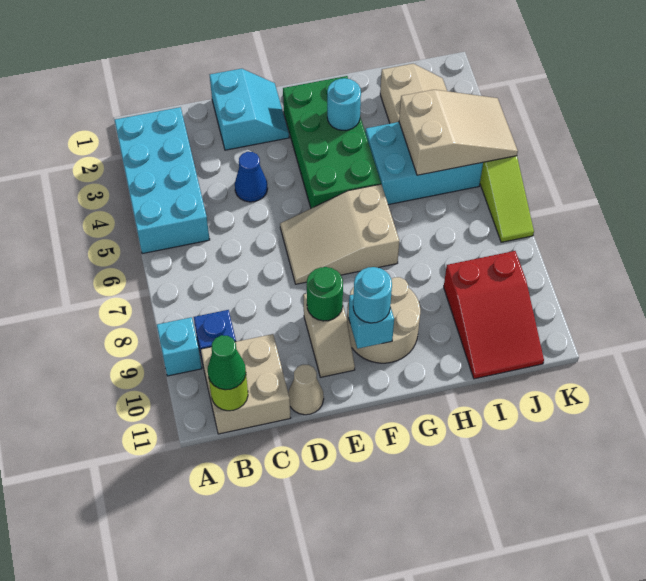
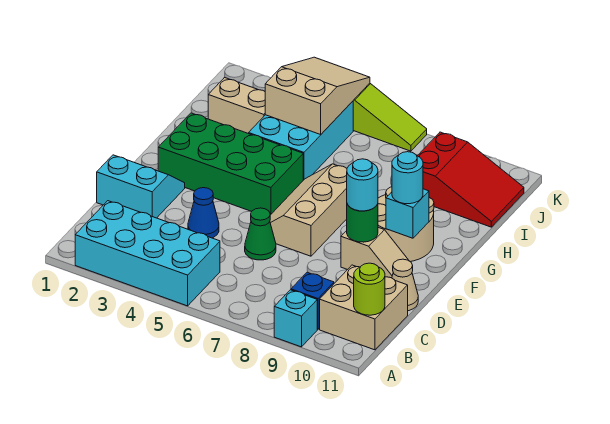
green 1x1 cone [208,335,246,390] -> green 1x1 cone moved to [245,208,276,260]
tan 2x3 slope [280,184,399,284] -> tan 2x3 slope turned to [270,164,347,256]
cyan 1x1 round brick [327,78,361,130] -> cyan 1x1 round brick moved to [347,159,378,211]

